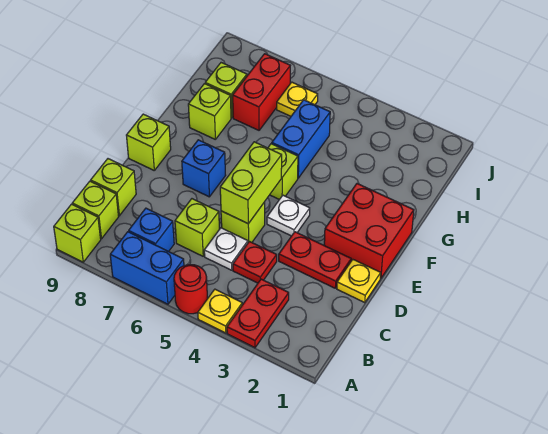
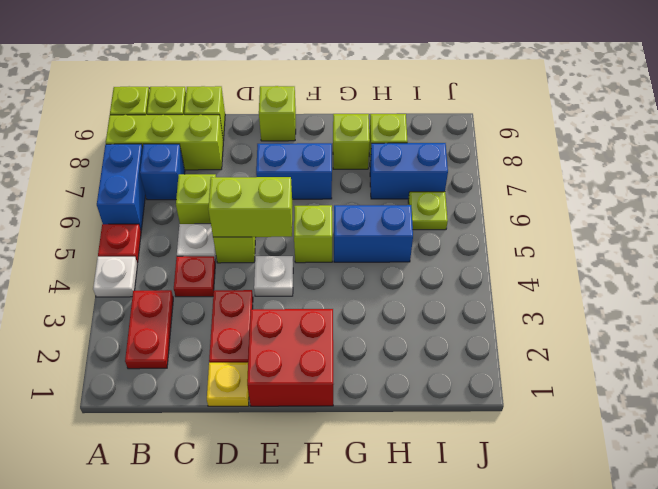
red 1x2 plate [227,279,289,348] -> red 1x2 plate turned to [125,290,173,369]
yellow 1x1 plate [198,289,242,333] -> white 1x1 plate [93,257,137,297]
red 1x1 round brick [174,265,208,314] -> red 1x1 plate [98,224,141,263]
none -> lime 1x3 brick [106,115,223,170]
blue 1x1 brick [182,140,226,197] -> blue 1x2 brick [256,143,332,199]
red 1x2 brick [233,54,290,130] -> blue 1x2 brick [370,143,448,199]
yellow 1x1 plate [277,82,318,116] -> lime 1x1 plate [408,192,448,230]

